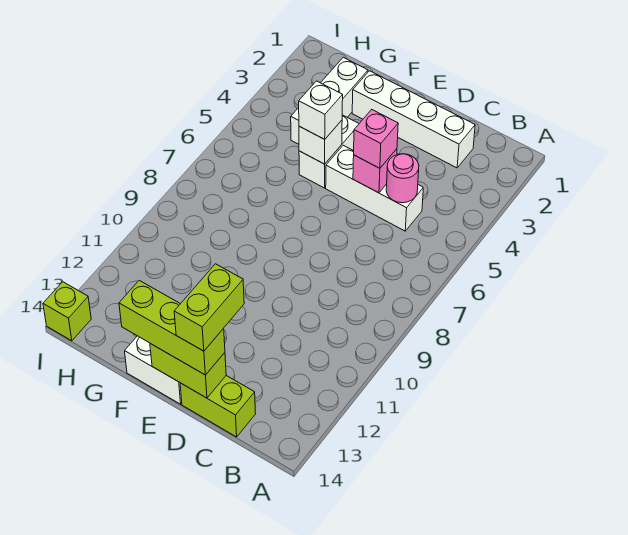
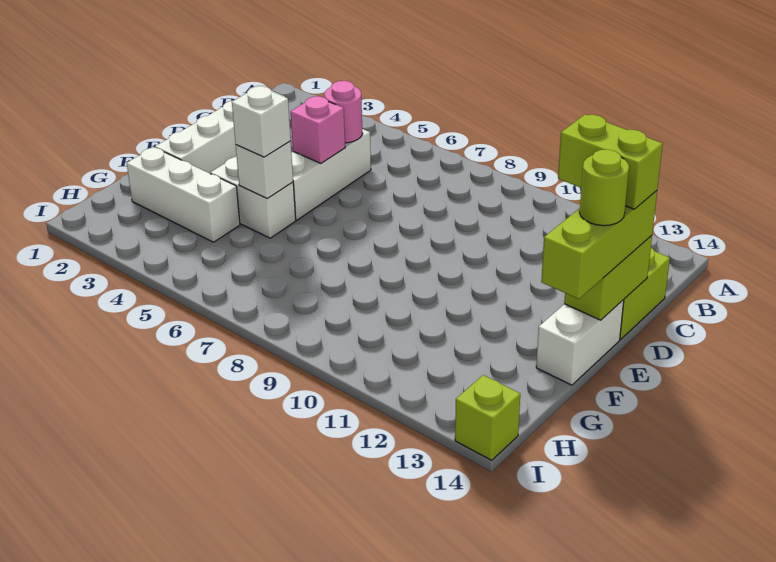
pink 1x1 brick [354,110,398,168] -> none
none -> lime 1x1 round brick [580,149,629,226]

